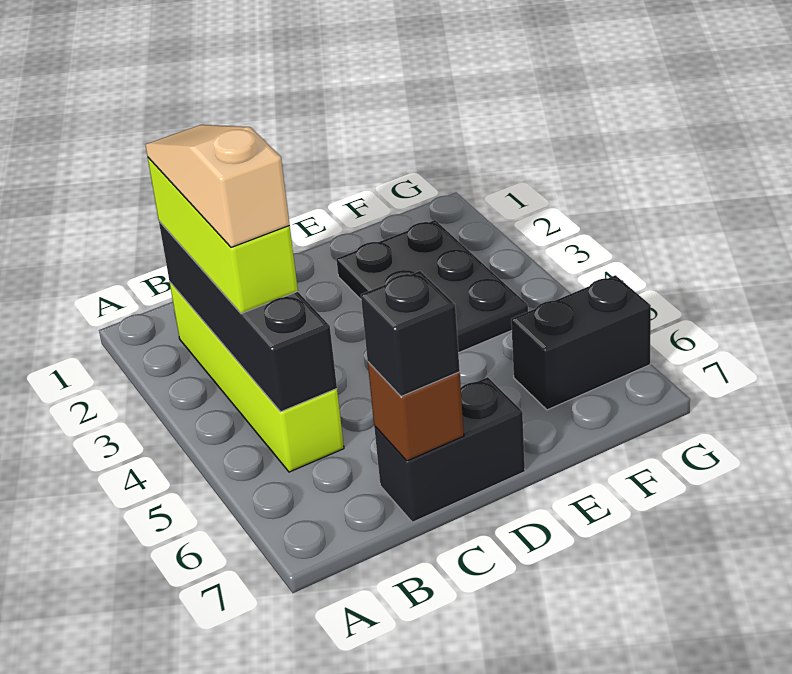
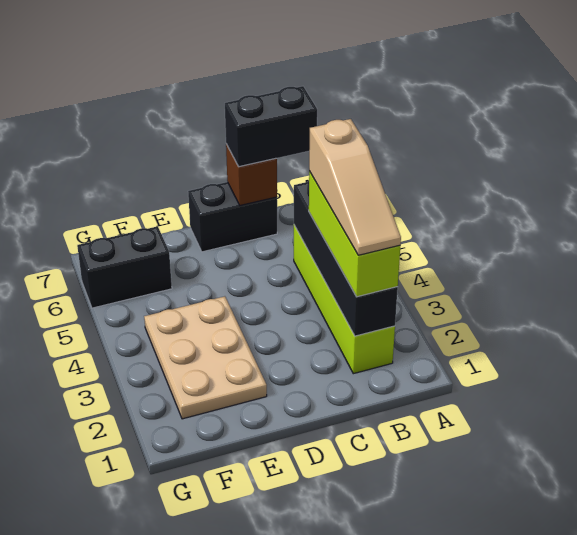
black 1x1 brick [361,271,460,396] -> black 1x2 brick [225,86,317,167]
black 2x3 plate [336,220,528,353] -> tan 2x3 plate [144,296,267,419]

